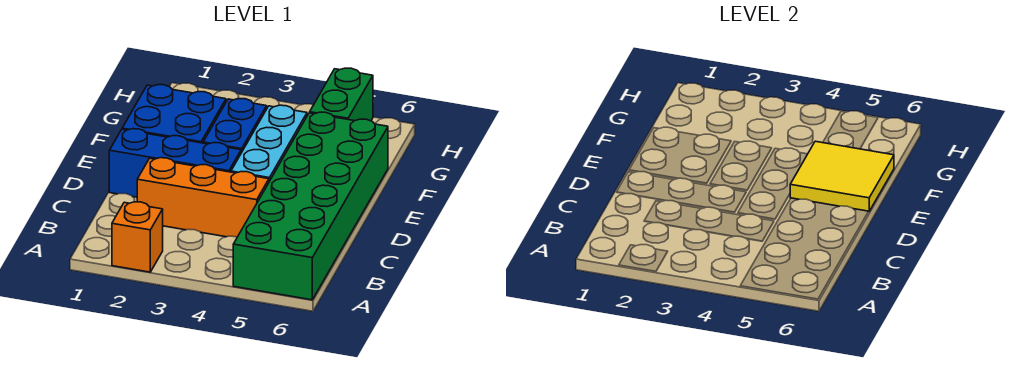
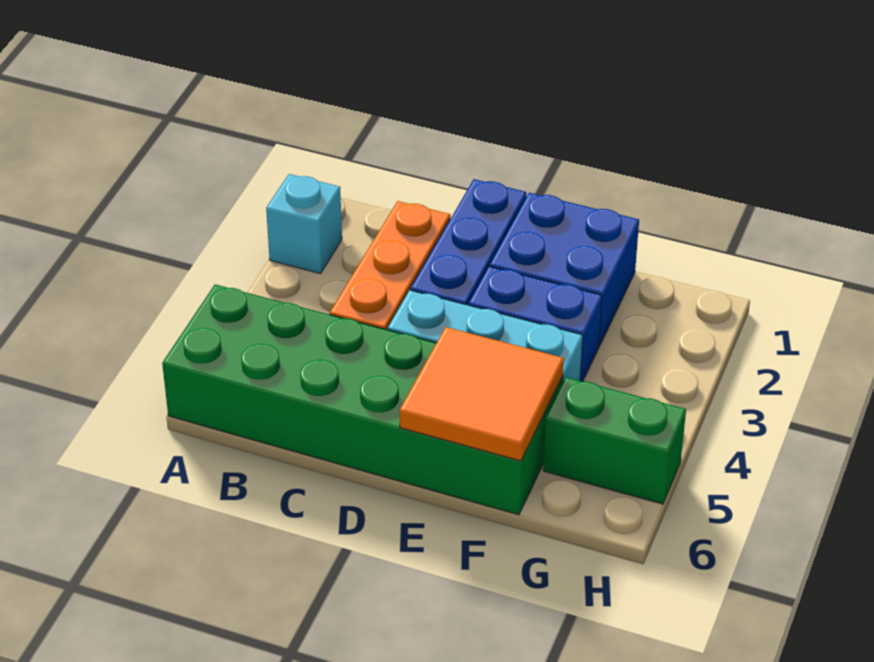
orange 1x1 brick [112,202,163,272] -> cyan 1x1 brick [266,174,342,274]
yellow 2x2 tile [790,141,894,212] -> orange 2x2 tile [400,327,564,461]

